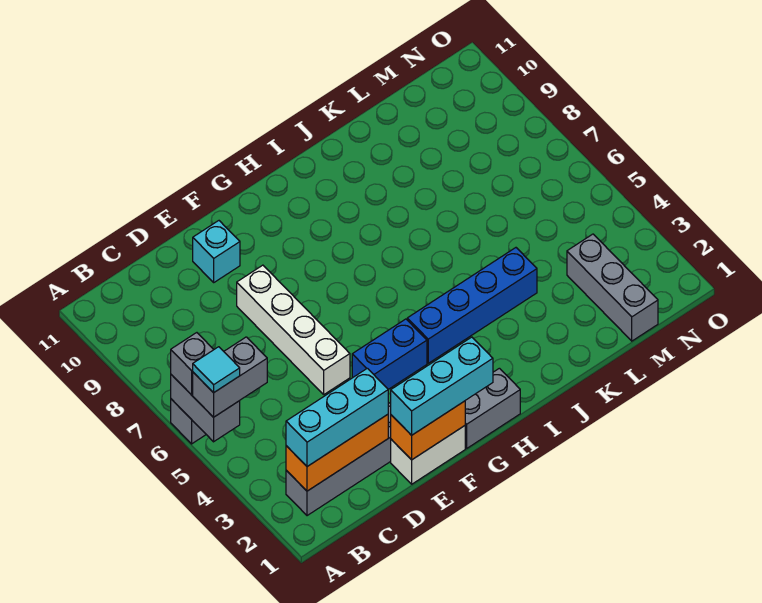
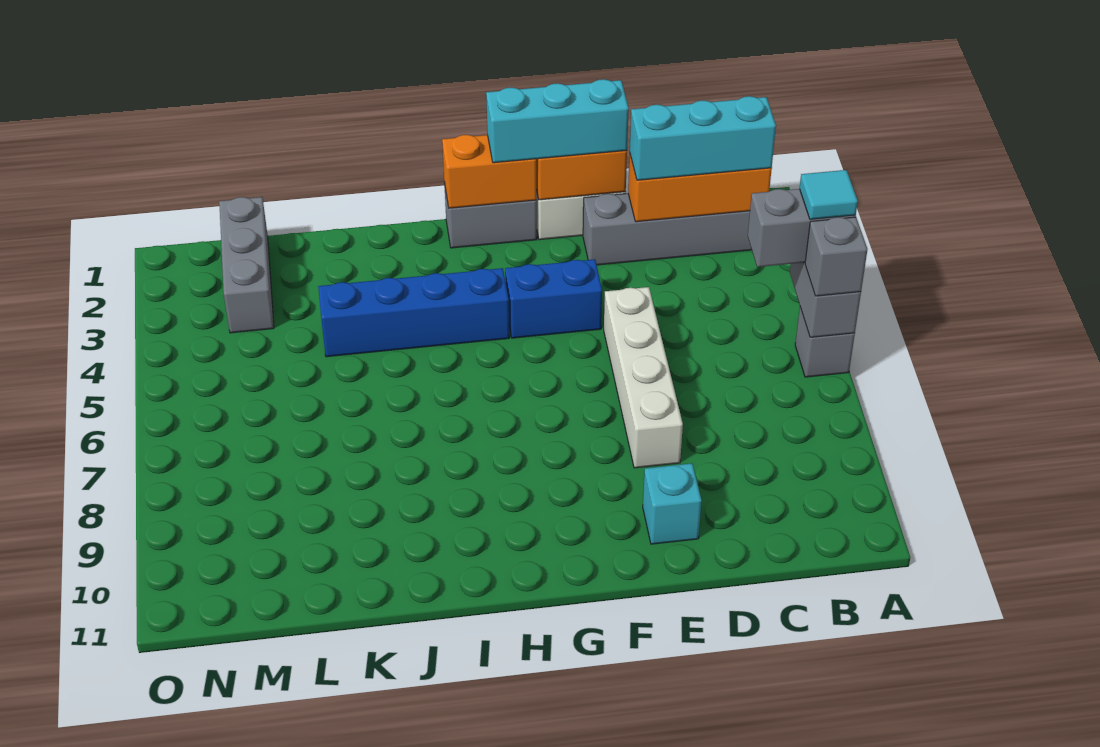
none -> orange 1x2 brick [442,135,536,208]

